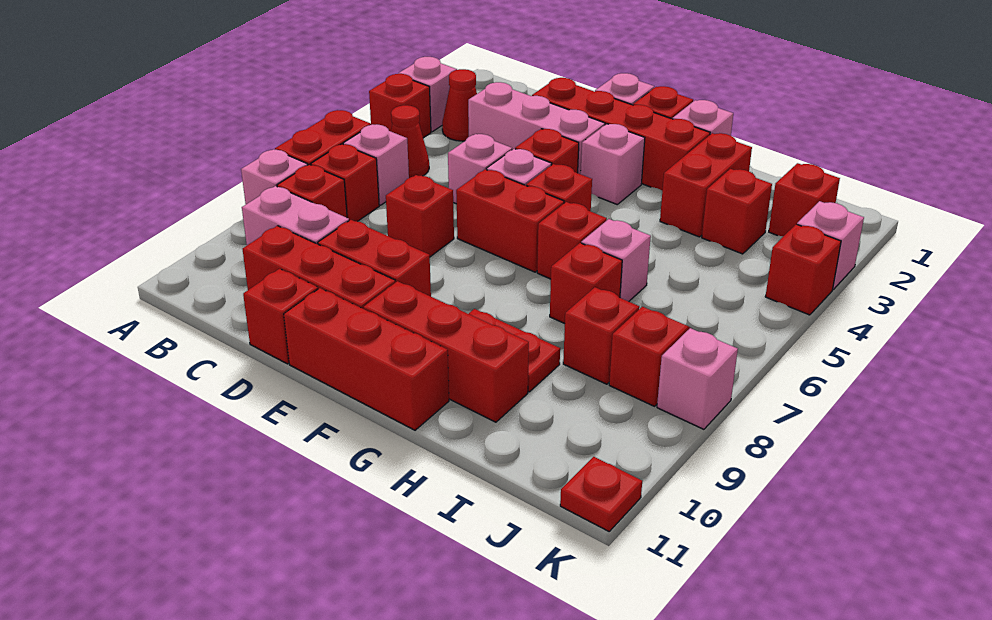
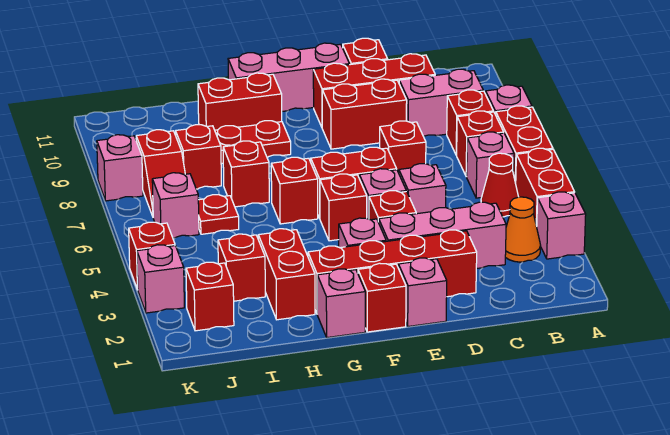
red 1x1 brick [369,74,431,138] -> red 1x2 brick [516,148,575,226]
red 1x1 cone [442,69,477,141] -> orange 1x1 cone [505,197,541,262]
red 1x3 brick [284,288,449,430] -> pink 1x3 brick [228,43,349,111]
red 1x3 brick [363,281,529,422] -> red 1x2 brick [198,73,282,130]
pink 1x1 brick [581,219,651,302] -> pink 1x1 brick moved to [152,173,199,238]
red 1x1 plate [560,457,642,531] -> red 1x1 plate moved to [198,195,239,234]

